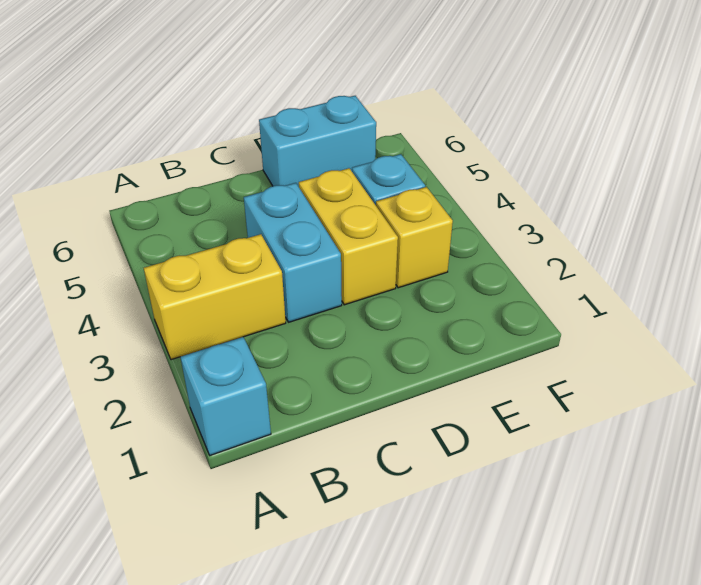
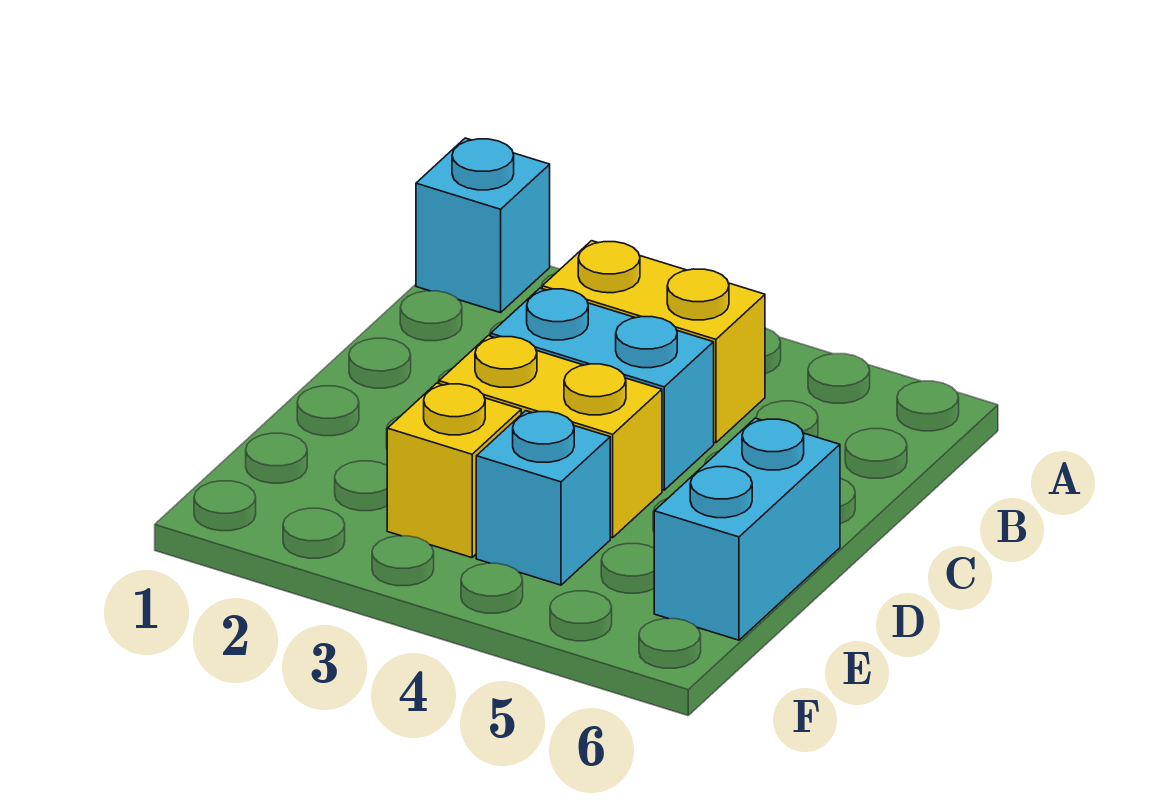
yellow 1x2 brick [144,234,286,360] -> yellow 1x2 brick turned to [542,241,765,443]

